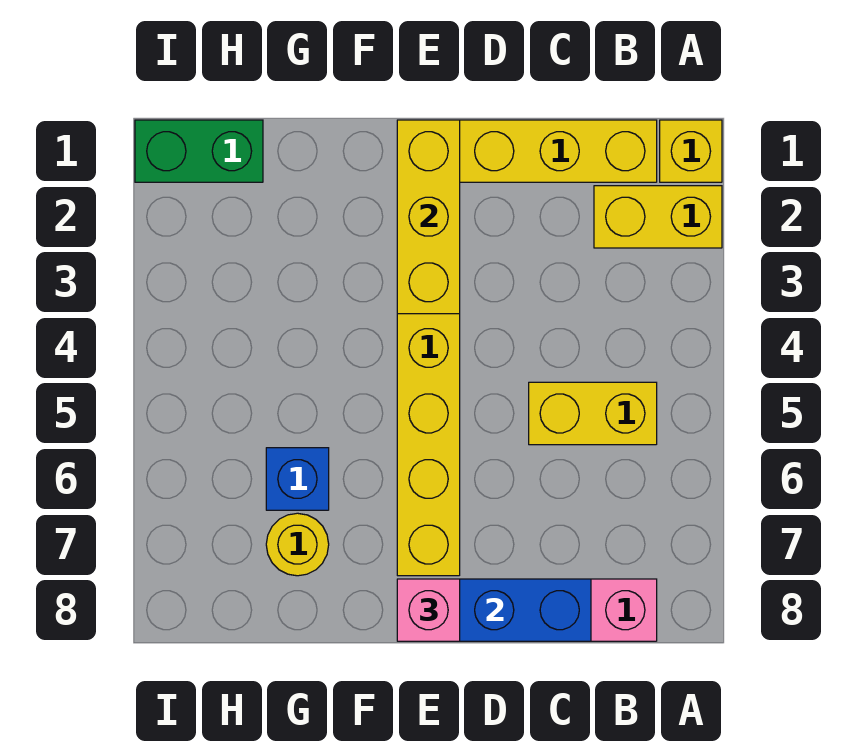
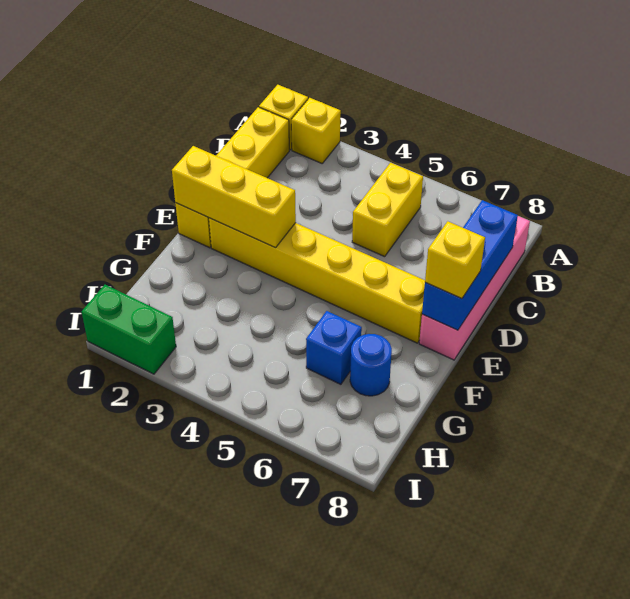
yellow 1x2 brick [594,186,722,248] -> yellow 1x1 brick [291,98,341,163]
pink 1x1 brick [397,579,460,641] -> yellow 1x1 brick [425,221,485,299]
yellow 1x1 round brick [266,513,329,576] -> blue 1x1 round brick [350,334,392,396]
green 1x2 brick [135,120,263,182] -> green 1x2 brick turned to [82,285,176,374]

